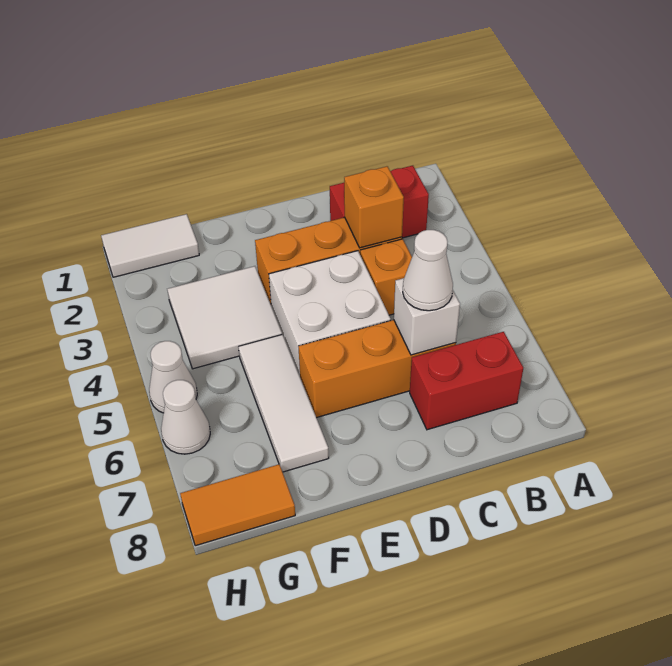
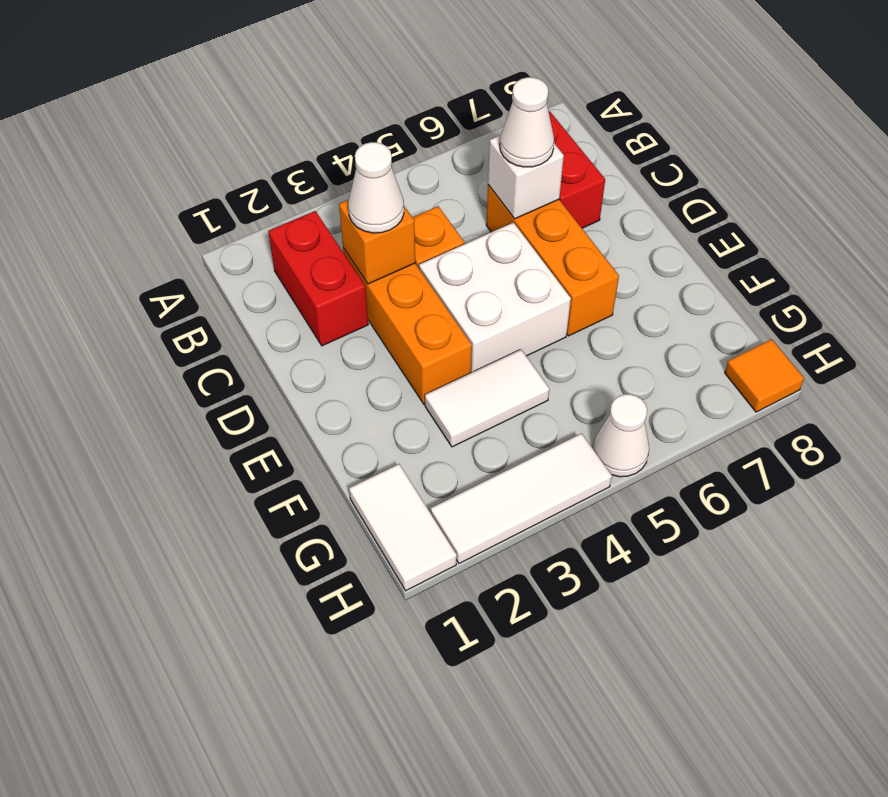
white 2x2 tile [167,266,282,369] -> white 1x2 tile [425,350,549,447]
white 1x3 tile [239,335,329,472] -> white 1x3 tile moved to [431,434,612,563]
orange 1x2 tile [180,464,295,546] -> orange 1x1 tile [725,339,804,412]
white 1x1 cone [161,380,210,454] -> white 1x1 cone moved to [348,142,404,233]

